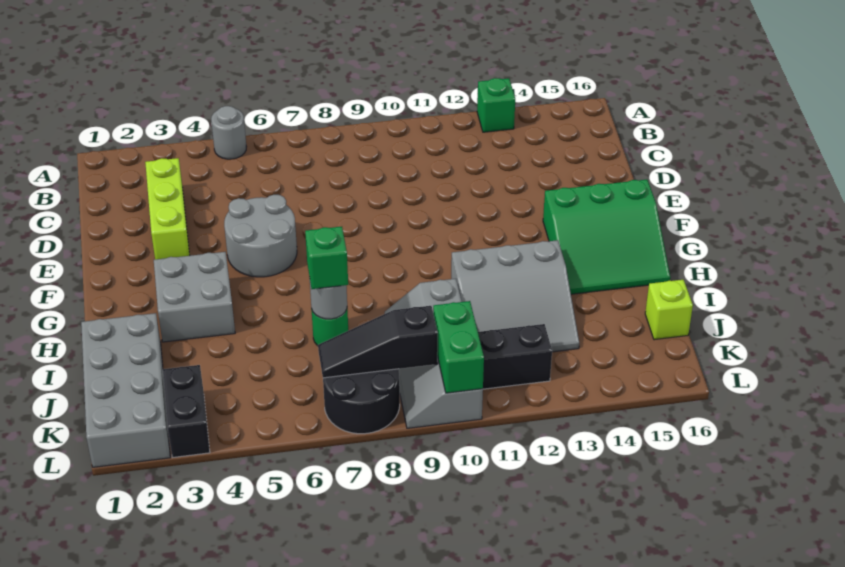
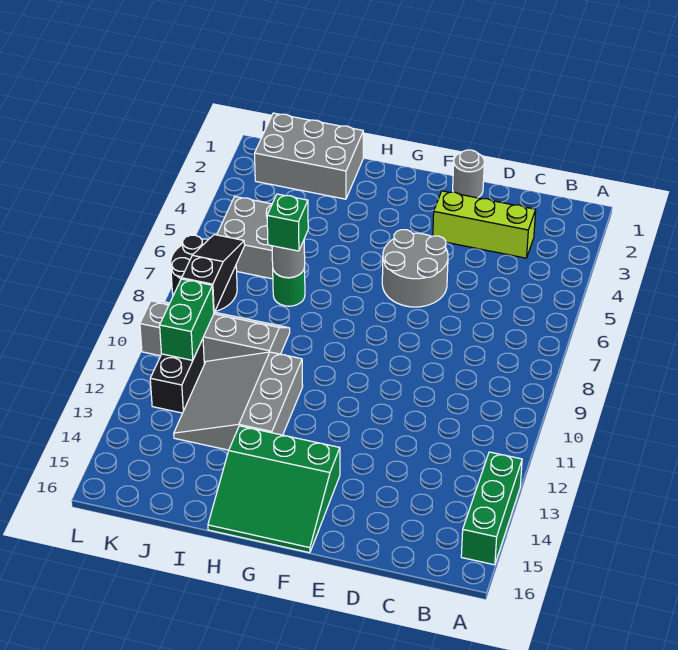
grey 1x1 round brick [211,106,246,159] -> grey 1x1 round brick moved to [453,150,484,198]
green 1x1 brick [477,78,515,132] -> green 1x3 brick [461,452,522,565]
green 3x3 slope [543,180,670,294] -> green 3x3 slope turned to [208,426,340,553]
grey 2x2 brick [154,252,235,342] -> grey 2x2 brick moved to [217,197,273,279]
grey 2x4 brick [81,313,170,467] -> grey 2x3 brick [255,113,363,199]
lime 1x1 brick [645,280,693,340] -> none
black 1x2 brick [163,365,210,457] -> none
green 1x2 brick [433,301,484,393] -> green 1x2 brick turned to [160,279,214,360]

